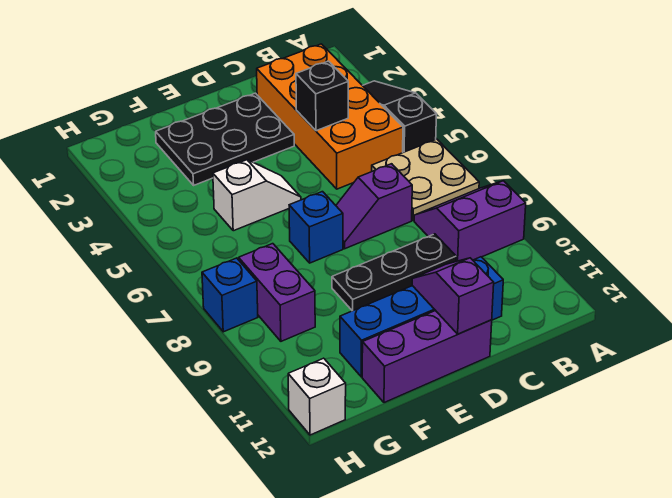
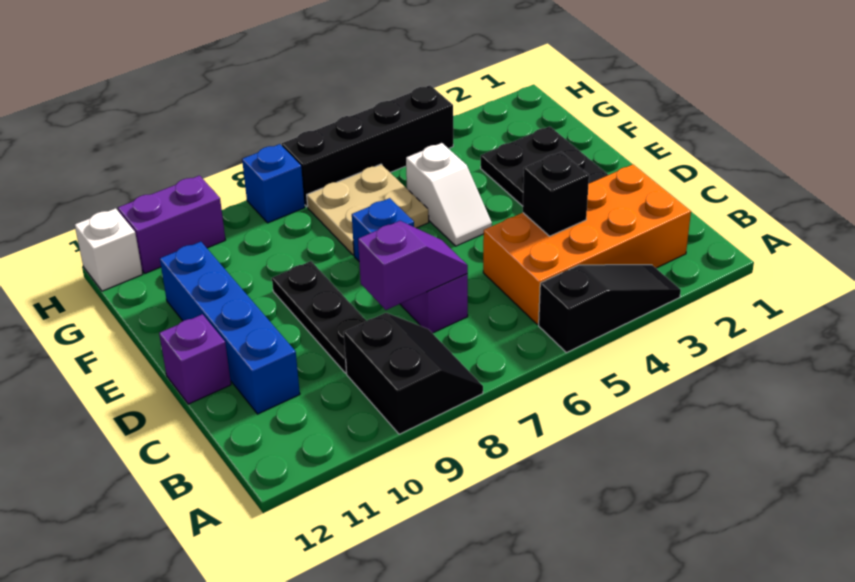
tan 2x2 plate [372,139,479,220] -> tan 2x2 plate moved to [307,164,429,255]
purple 2x2 slope [414,181,526,262] -> black 2x2 slope [344,313,483,434]
purple 1x2 slope [412,258,494,334] -> purple 1x2 slope moved to [358,221,468,310]
purple 1x3 brick [362,310,492,403] -> purple 1x1 brick [159,314,231,404]
purple 1x2 brick [239,244,315,341] -> purple 1x2 brick moved to [118,176,225,273]
none -> black 1x4 brick [282,85,453,207]

